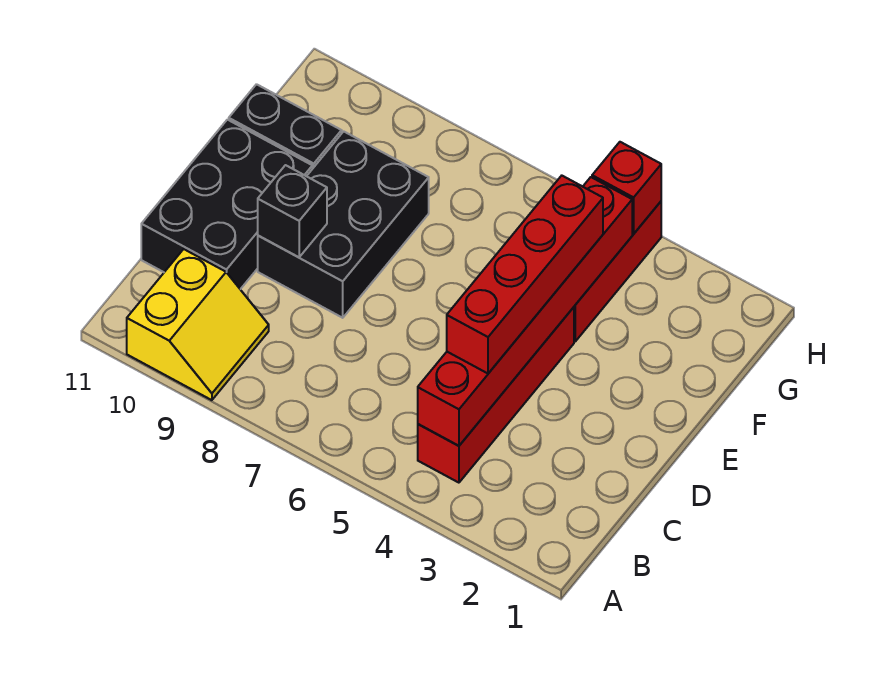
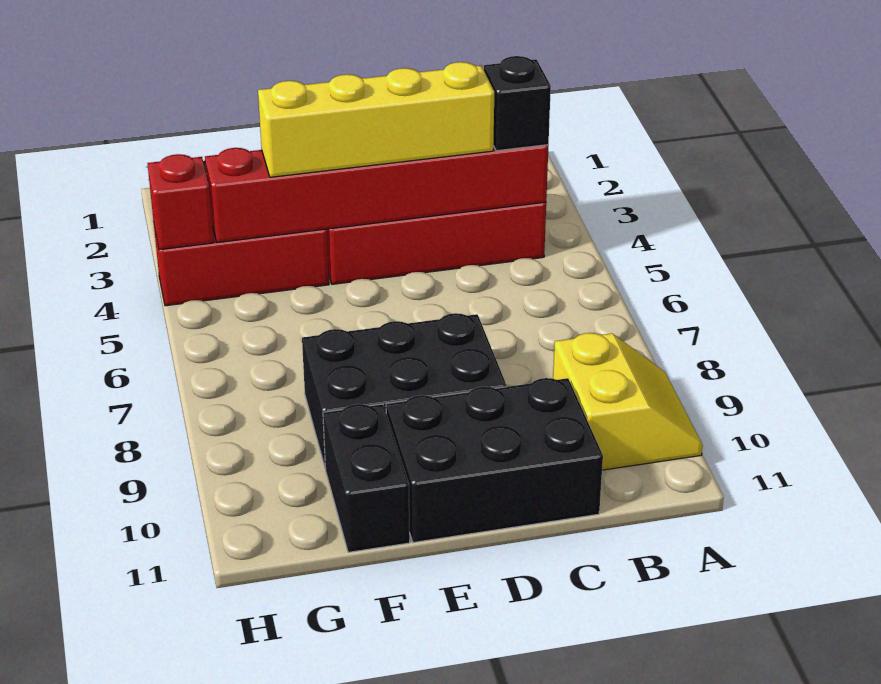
yellow 2x2 slope [127,249,269,400] -> yellow 2x2 slope turned to [553,333,703,470]
red 1x4 brick [447,176,603,373] -> yellow 1x4 brick [258,62,494,177]
black 1x1 brick [258,165,327,257] -> black 1x1 brick moved to [484,56,551,151]

